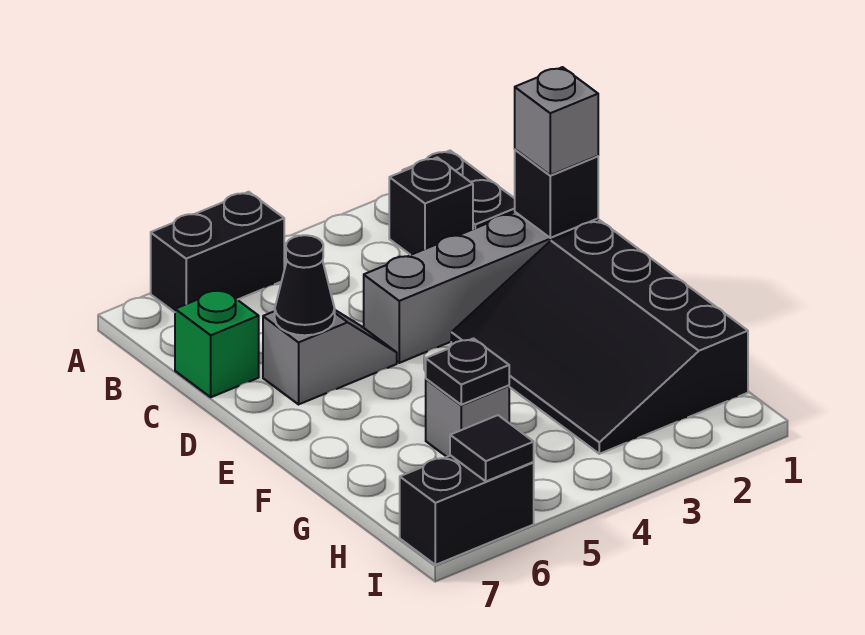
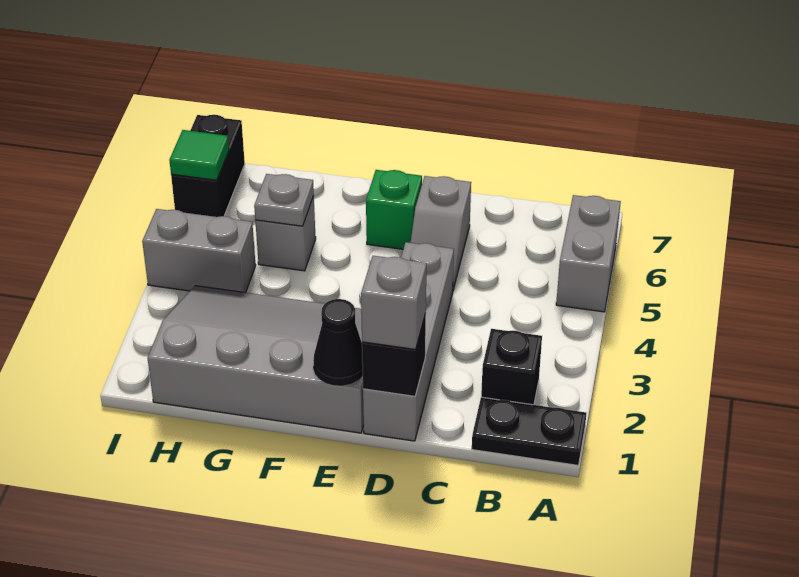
black 1x2 brick [151,192,284,312] -> grey 1x2 brick [556,195,621,312]
green 1x1 brick [175,289,259,397] -> green 1x1 brick moved to [366,170,422,249]
black 1x1 cone [275,235,335,335] -> black 1x1 cone moved to [313,299,363,385]
black 3x4 slope [451,221,748,454] -> grey 3x4 slope [148,286,364,433]
black 1x1 plate [426,339,509,405] -> grey 1x1 plate [254,174,314,226]
none -> grey 1x2 brick [142,209,256,293]
black 1x1 tile [450,415,534,481] -> green 1x1 tile [169,130,229,180]

